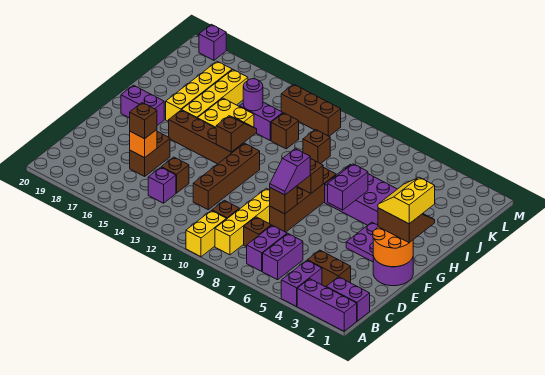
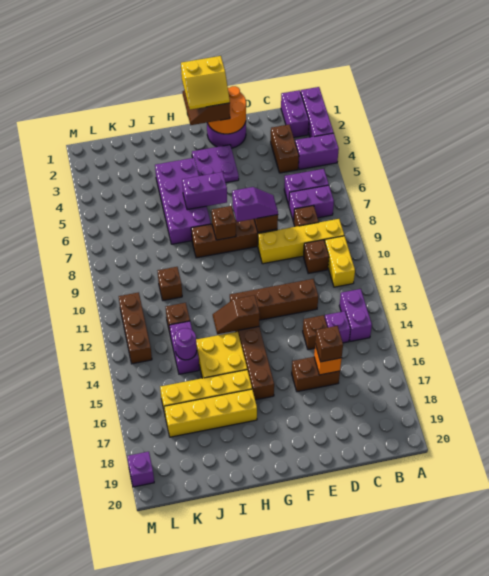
yellow 1x2 brick [186,211,226,257] -> yellow 1x2 brick turned to [325,236,355,287]
purple 1x2 brick [121,85,164,125] -> purple 1x2 brick moved to [339,289,372,341]

